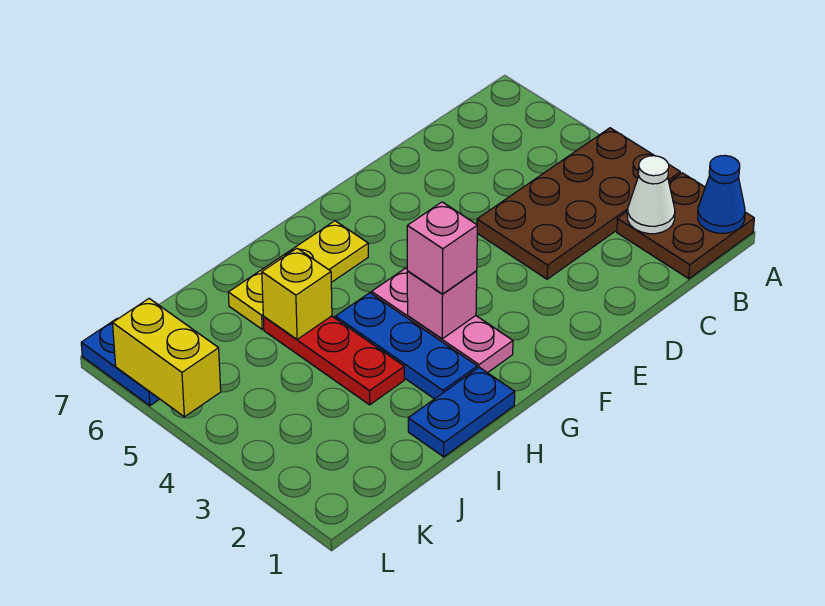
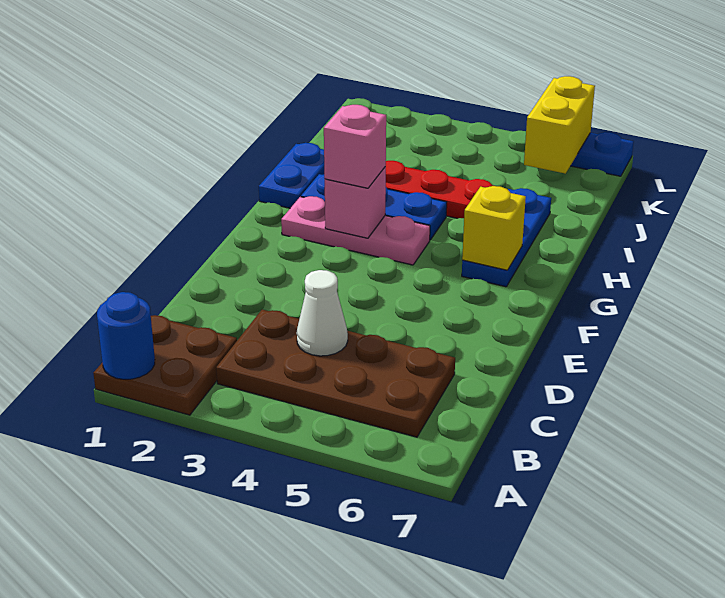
blue 1x1 cone [698,156,745,233] -> blue 1x1 round brick [97,292,155,379]
brown 2x4 plate [477,128,680,279] -> brown 2x4 plate turned to [216,309,455,437]
white 1x1 cone [627,156,675,234] -> white 1x1 cone moved to [297,270,348,356]
yellow 1x3 plate [228,221,368,329] -> blue 1x3 plate [462,188,551,287]
yellow 1x1 brick [262,248,332,339] -> yellow 1x1 brick moved to [462,186,526,270]
yellow 1x2 brick [113,299,221,417] -> yellow 1x2 brick turned to [524,76,595,174]

